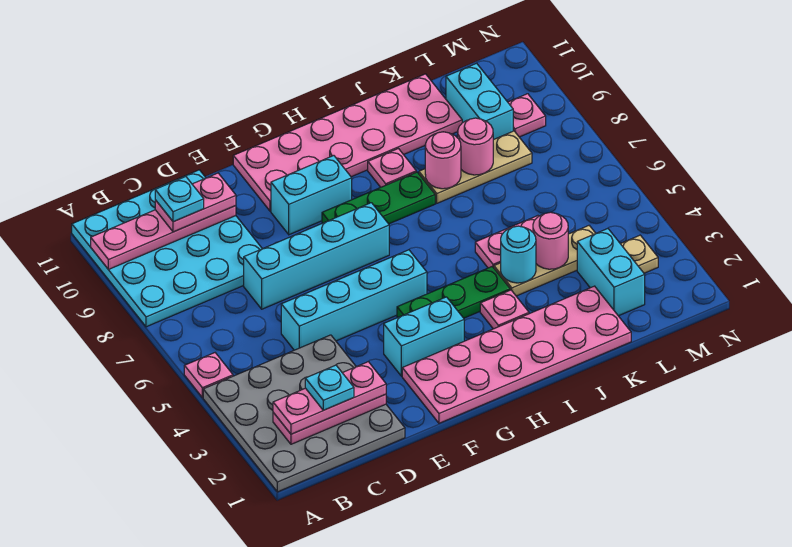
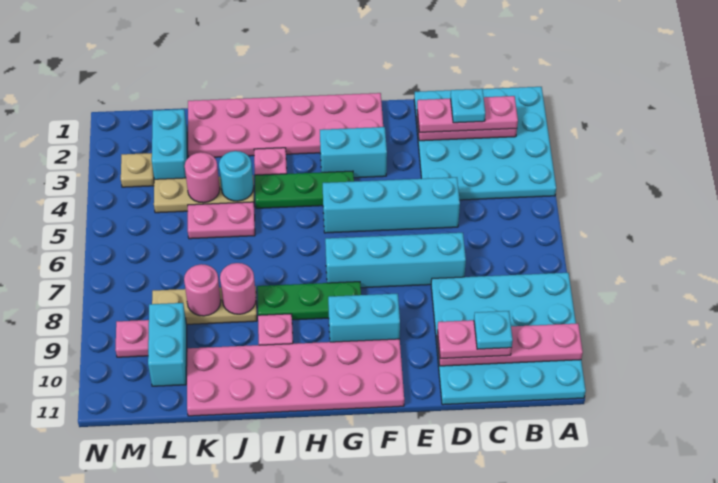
grey 4x4 plate [203,335,405,492] -> cyan 4x4 plate [414,87,556,200]
pink 1x1 plate [184,353,233,398] -> none

